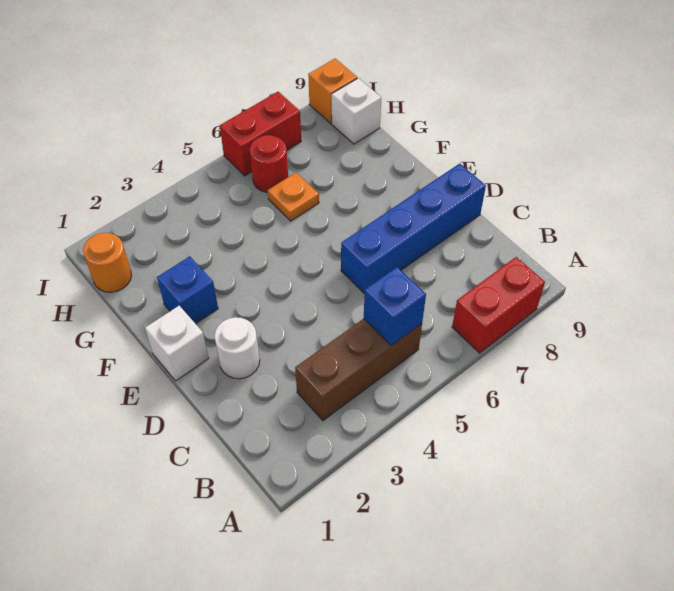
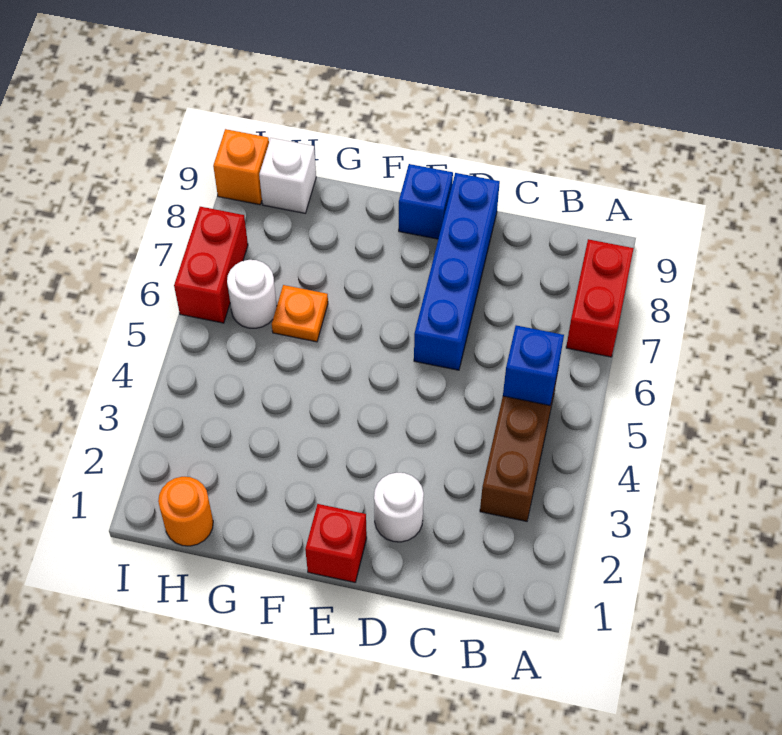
white 1x1 brick [145,306,209,381] -> red 1x1 brick [305,504,367,582]
blue 1x1 brick [157,256,218,324] -> blue 1x1 brick moved to [399,164,453,239]
red 1x1 round brick [250,135,288,192] -> white 1x1 round brick [227,260,277,328]

